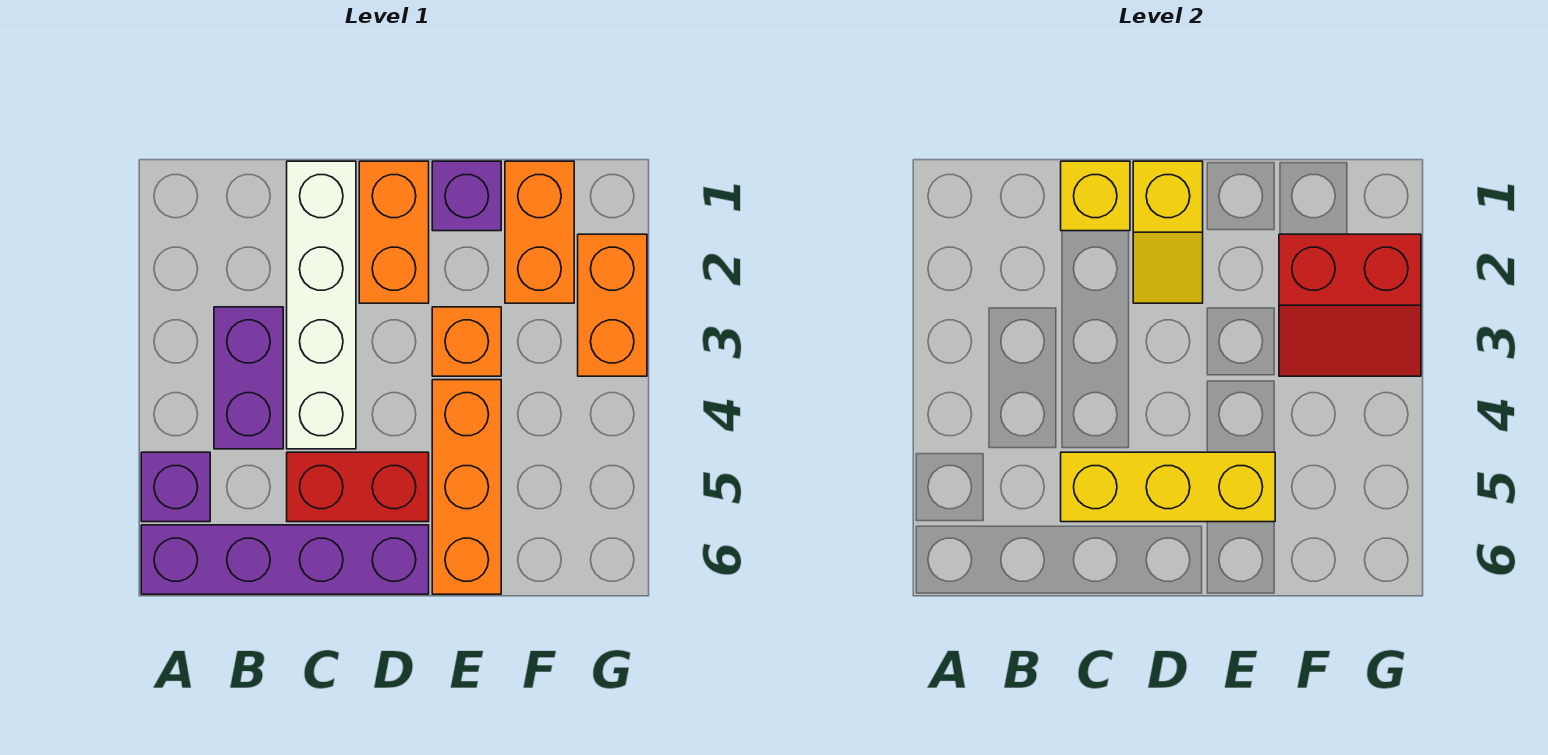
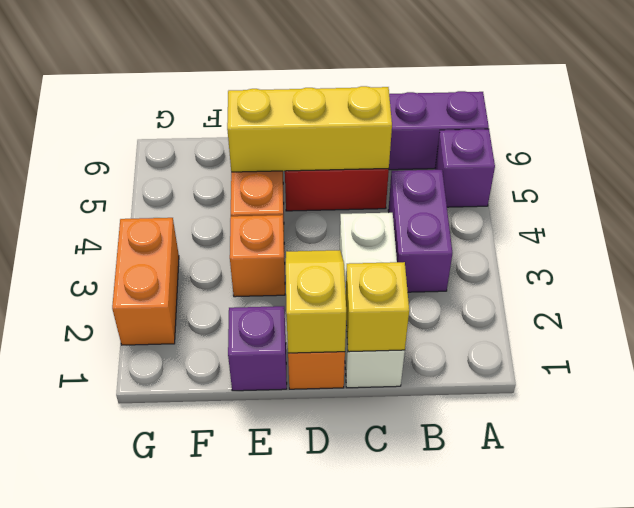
white 1x4 brick [287,161,356,449] -> white 1x3 brick [340,213,405,388]
orange 1x2 brick [505,161,574,303] -> none
red 2x2 slope [1279,234,1421,376] -> none

